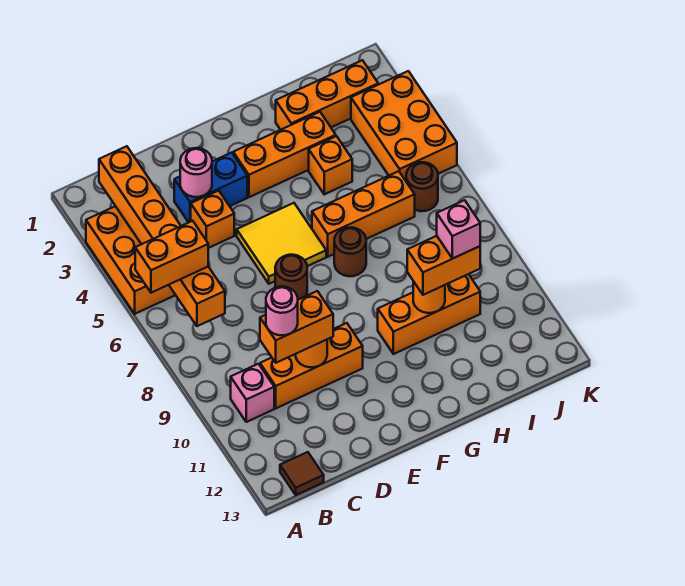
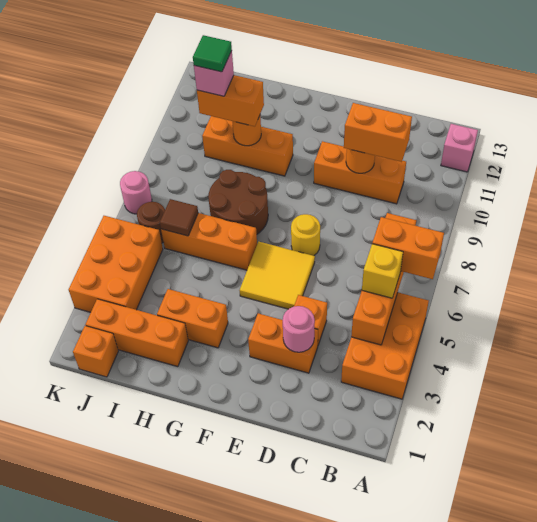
orange 1x6 brick [99,146,225,326] -> orange 1x4 brick [351,213,416,345]
none -> yellow 1x1 brick [362,244,403,298]
pink 1x1 brick [231,364,274,422] -> pink 1x1 brick moved to [441,124,478,172]
brown 1x1 tile [280,452,324,495] -> brown 1x1 tile moved to [160,199,198,236]
pink 1x1 round brick [266,287,298,335] -> pink 1x1 round brick moved to [120,171,152,214]
blue 1x2 brick [174,153,247,222] -> orange 1x2 brick [248,313,318,373]
brown 1x1 round brick [275,255,307,300] -> yellow 1x1 round brick [291,214,320,256]
orange 1x3 brick [233,112,336,197] -> orange 1x2 brick [157,289,228,348]
brown 1x1 round brick [334,227,366,276] -> brown 2x2 round brick [208,170,268,234]
orange 1x1 brick [309,136,352,194] -> orange 1x1 brick moved to [73,326,118,377]
none -> green 1x1 tile [193,35,232,72]

